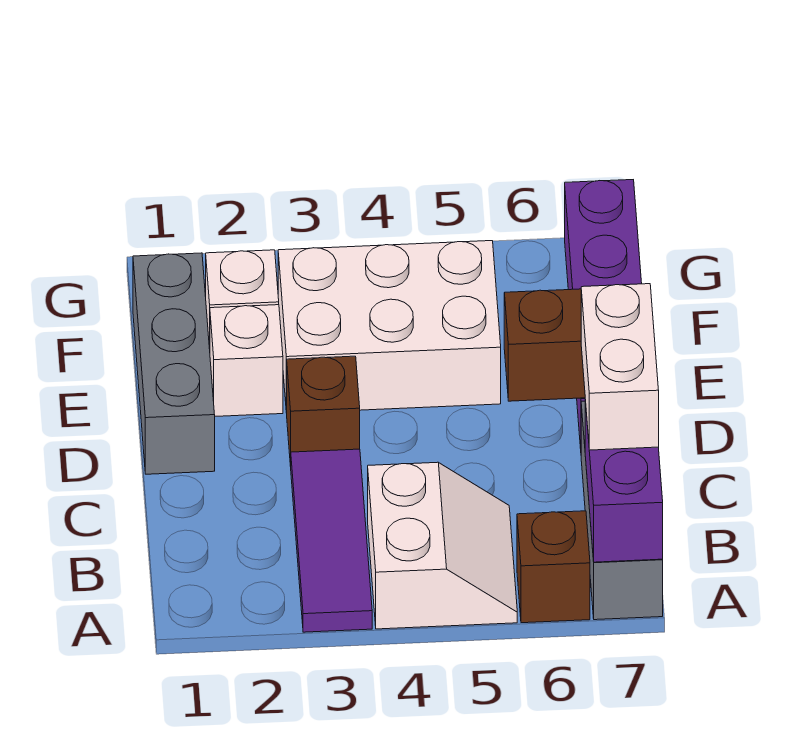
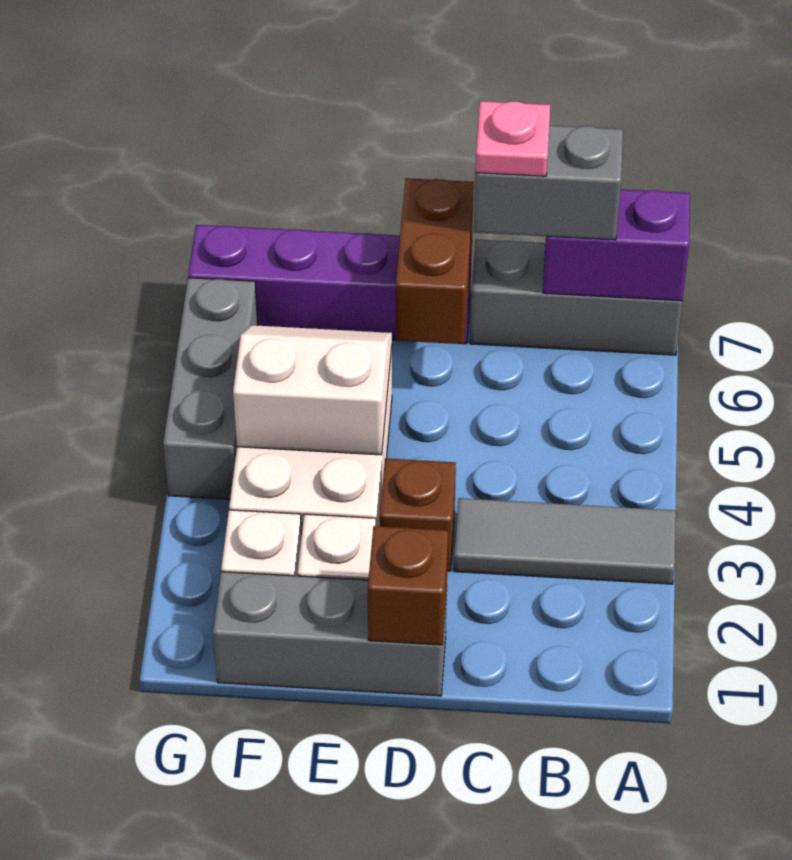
purple 1x3 tile [291,449,372,632] -> grey 1x3 tile [454,498,676,584]
white 2x2 slope [368,462,517,629] -> white 2x2 slope moved to [233,325,392,455]
brown 1x1 brick [517,511,590,623] -> brown 1x1 brick moved to [368,526,448,645]
white 1x2 brick [581,284,659,450] -> grey 1x2 brick [474,126,623,240]
none -> pink 1x1 plate [475,101,550,176]
none -> grey 1x3 brick [163,278,258,499]

